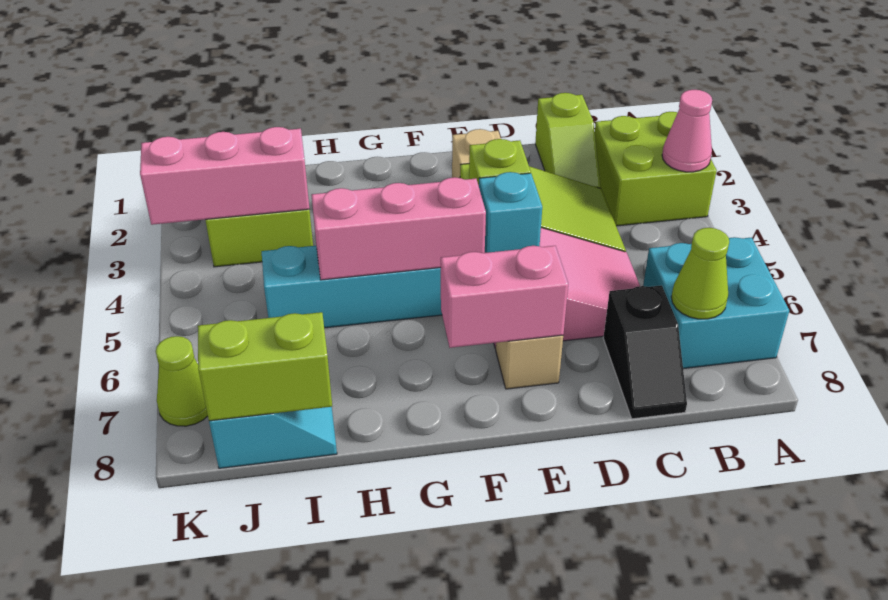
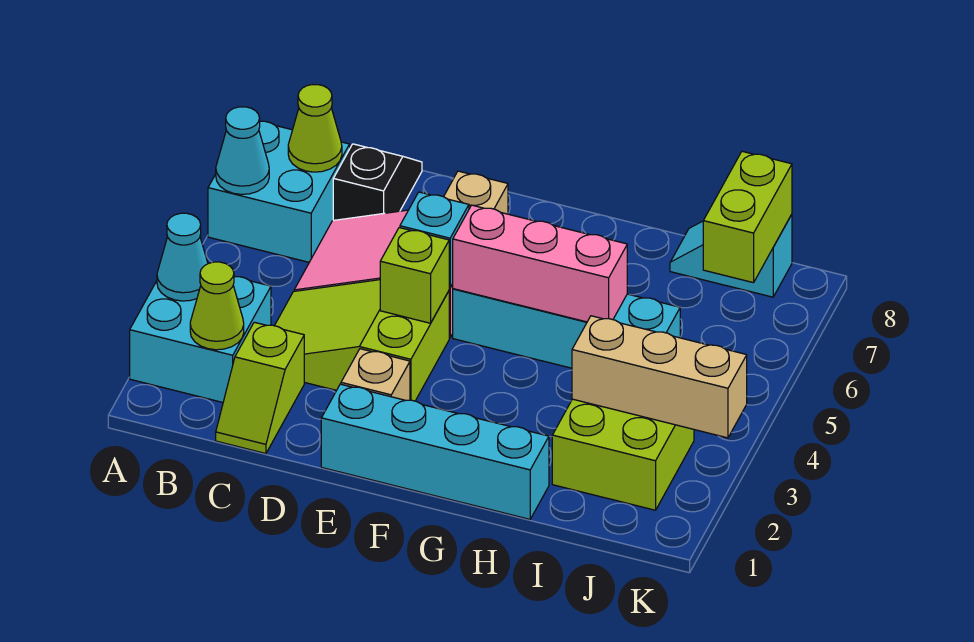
lime 2x2 brick [595,112,717,226] -> cyan 2x2 brick [130,277,271,402]
pink 1x1 cone [662,90,712,172] -> cyan 1x1 cone [157,213,208,301]
none -> cyan 1x1 cone [216,107,269,194]
lime 1x2 slope [535,93,601,188] -> lime 1x2 slope turned to [216,322,304,454]
none -> cyan 1x4 brick [321,384,549,519]
pink 1x2 brick [441,246,568,348] -> none
pink 1x3 brick [140,127,309,225] -> tan 1x3 brick [572,316,747,438]
lime 1x2 brick [198,312,332,421] -> lime 1x2 brick turned to [703,151,792,283]
lime 1x1 cone [156,336,208,426] -> lime 1x1 cone moved to [190,262,244,350]

